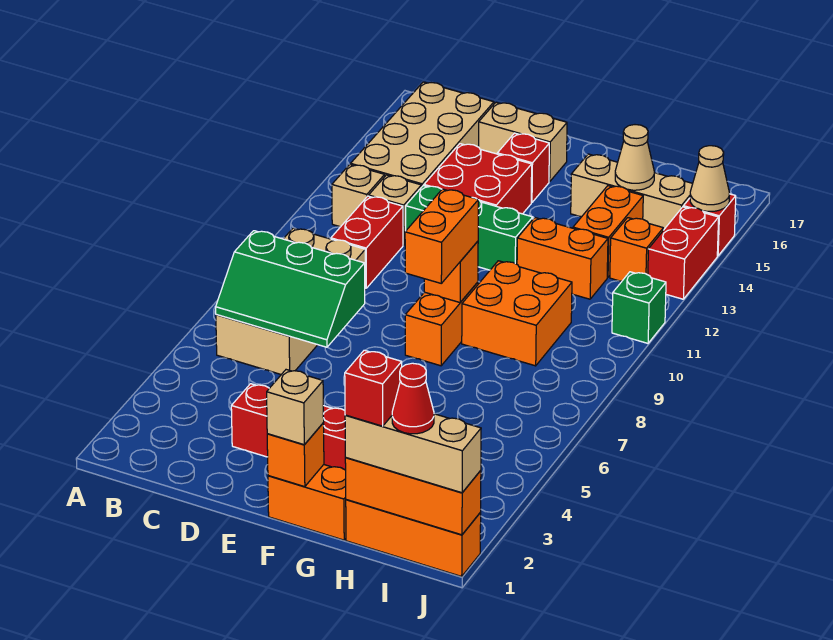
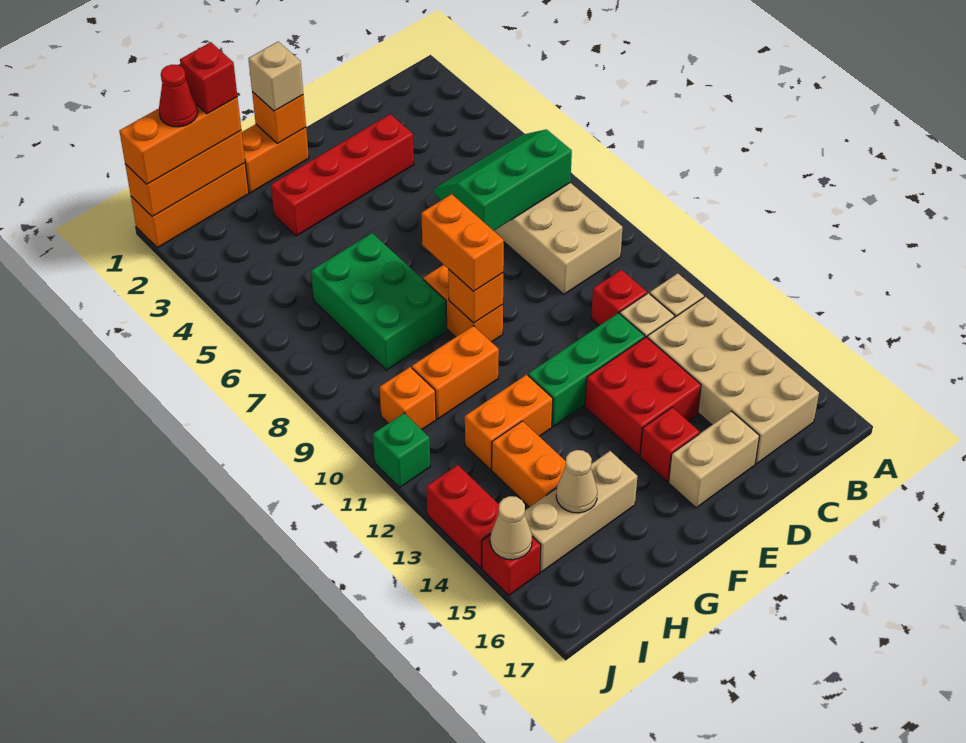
red 1x2 brick [331,196,403,288] -> red 1x1 brick [591,270,647,326]
none -> green 2x3 brick [311,233,447,370]
orange 2x2 brick [462,261,572,366] -> orange 1x2 brick [412,326,499,419]
tan 1x3 brick [345,414,481,493] -> orange 1x3 brick [119,97,241,184]
orange 1x1 brick [610,218,663,281] -> orange 1x1 brick moved to [380,367,436,430]

